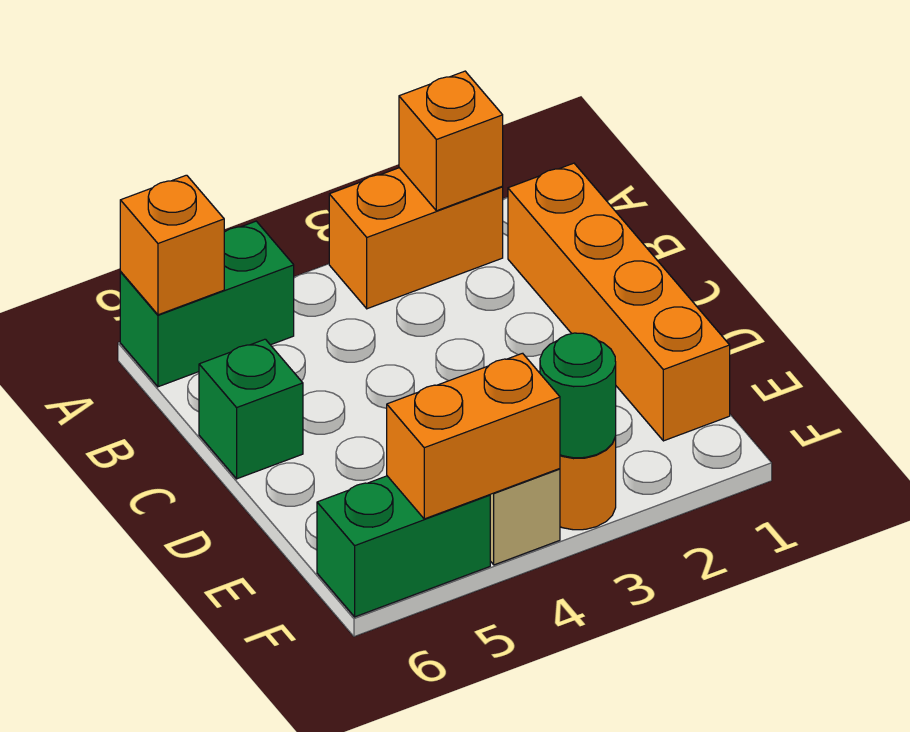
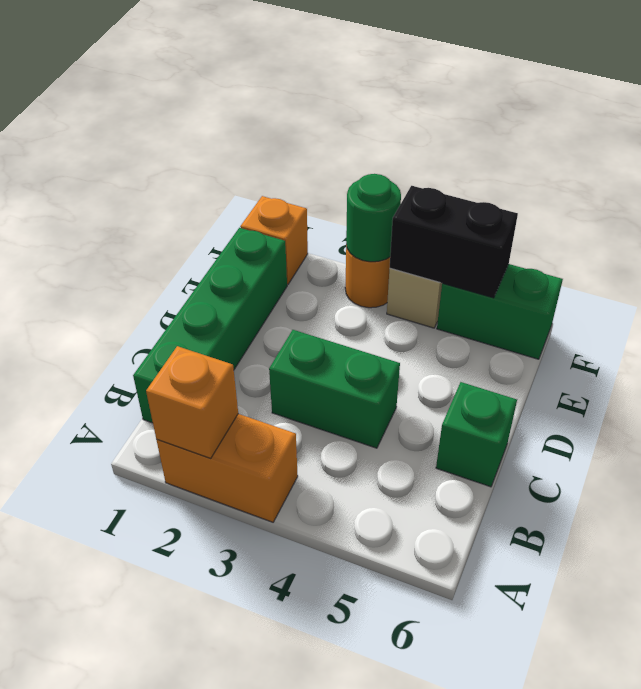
green 1x2 brick [120,221,294,387] -> green 1x2 brick moved to [269,330,400,448]
orange 1x1 brick [120,175,224,315] -> orange 1x1 brick moved to [240,196,308,284]
orange 1x4 brick [508,163,730,441] -> green 1x4 brick [133,228,287,423]
orange 1x2 brick [387,353,560,519] -> black 1x2 brick [390,186,518,298]

